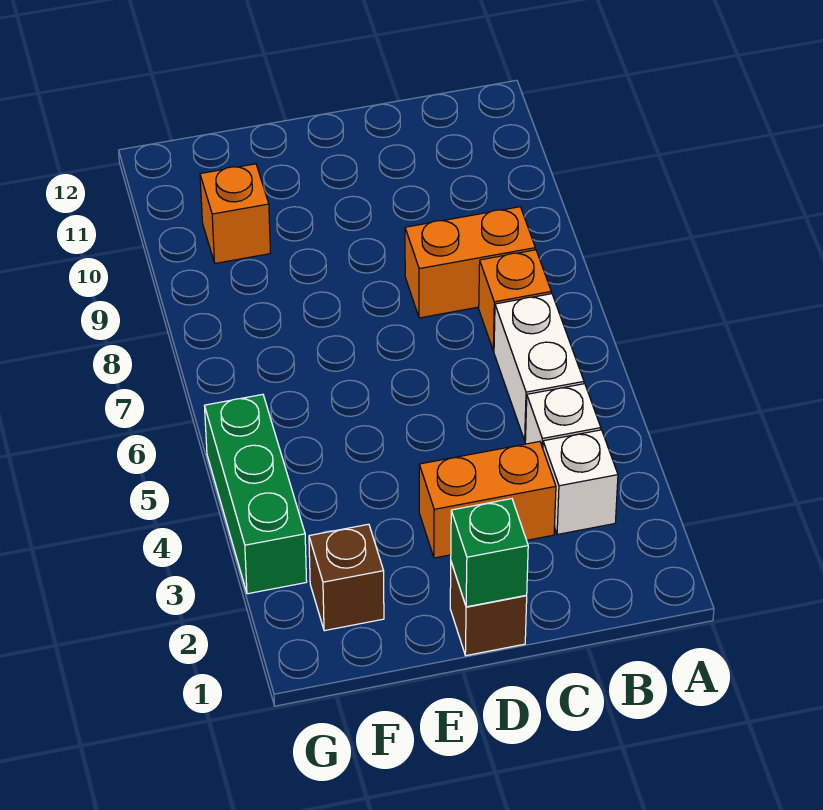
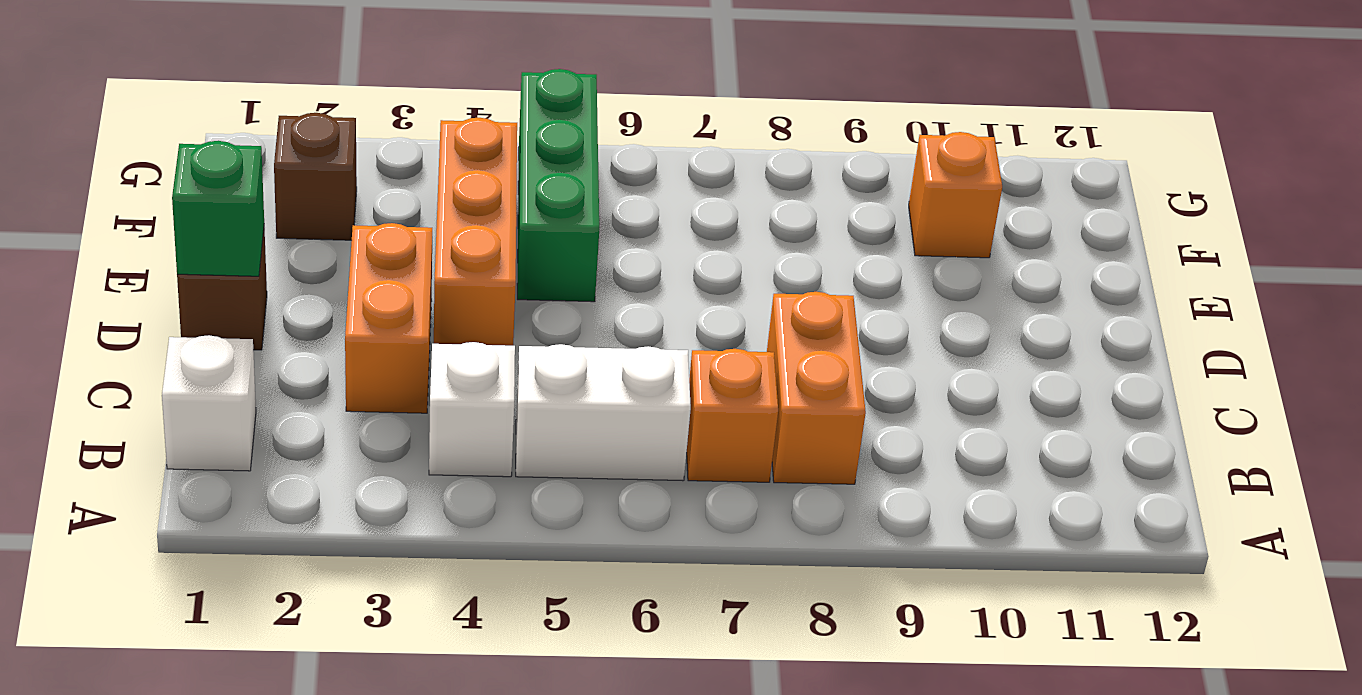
white 1x1 brick [543,430,618,535] -> white 1x1 brick moved to [162,335,256,471]
none -> orange 1x3 brick [434,118,517,346]
green 1x3 brick [205,394,307,594] -> green 1x3 brick turned to [517,69,599,302]

